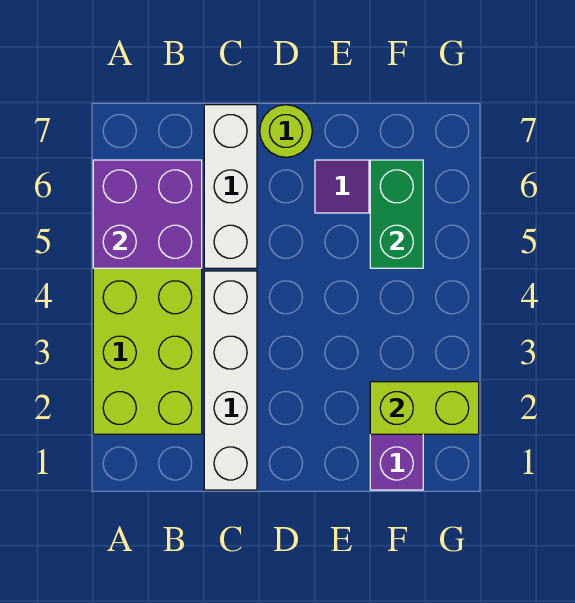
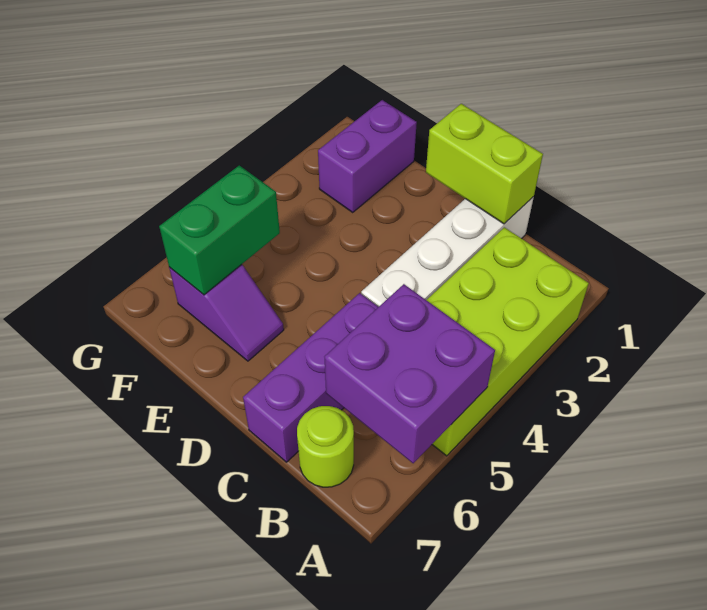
white 1x3 brick [204,105,257,268] -> purple 1x3 brick [243,293,378,462]
lime 1x1 round brick [260,105,312,157] -> lime 1x1 round brick moved to [297,406,354,487]
lime 1x2 brick [370,382,479,434] -> lime 1x2 brick moved to [426,104,543,224]

